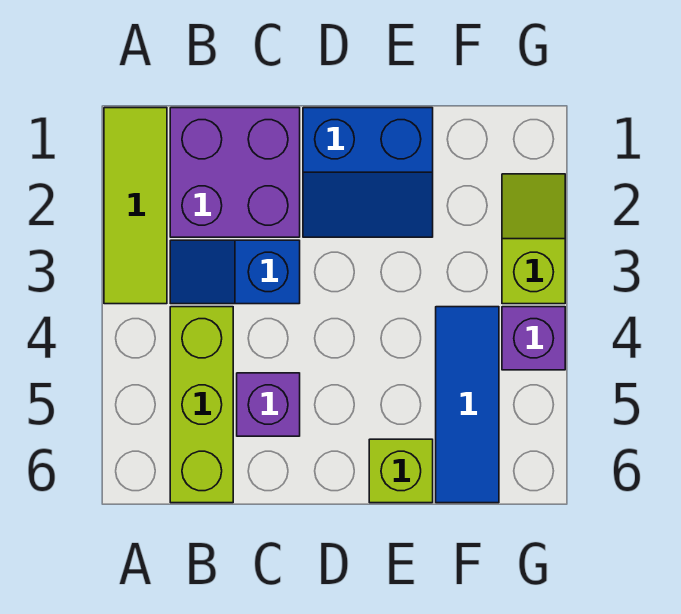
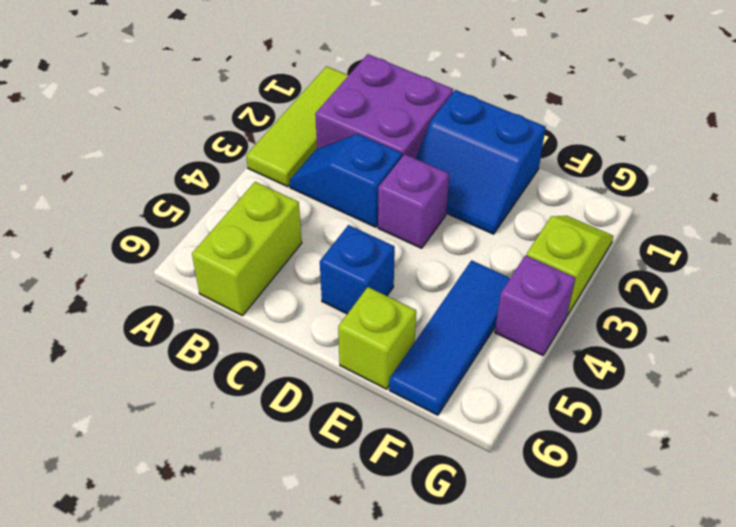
lime 1x3 brick [170,307,233,503] -> lime 1x2 brick [192,182,302,316]
purple 1x1 brick [237,373,300,436] -> purple 1x1 brick moved to [378,154,449,248]
none -> blue 1x1 brick [320,225,395,314]

